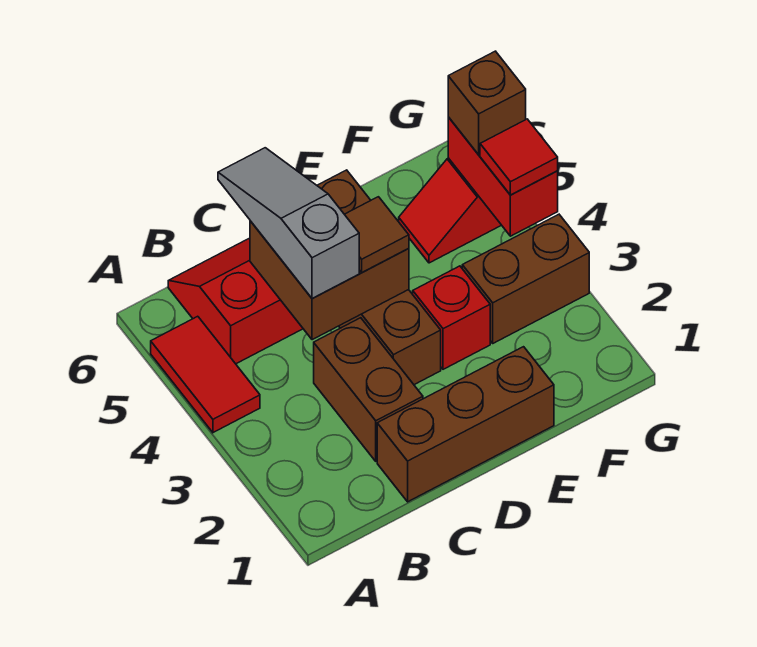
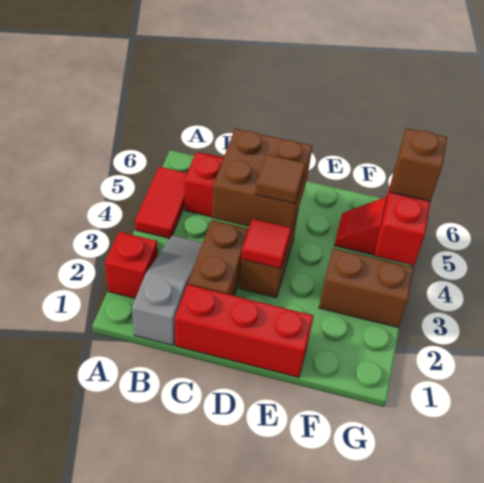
brown 1x3 brick [377,347,554,502] -> red 1x3 brick [175,284,313,377]
grey 1x3 slope [218,148,359,298] -> grey 1x3 slope moved to [132,235,203,345]
red 1x1 brick [413,266,490,369] -> red 1x1 brick moved to [105,232,158,298]
red 1x1 tile [480,119,558,195] -> red 1x1 tile moved to [241,219,291,269]

